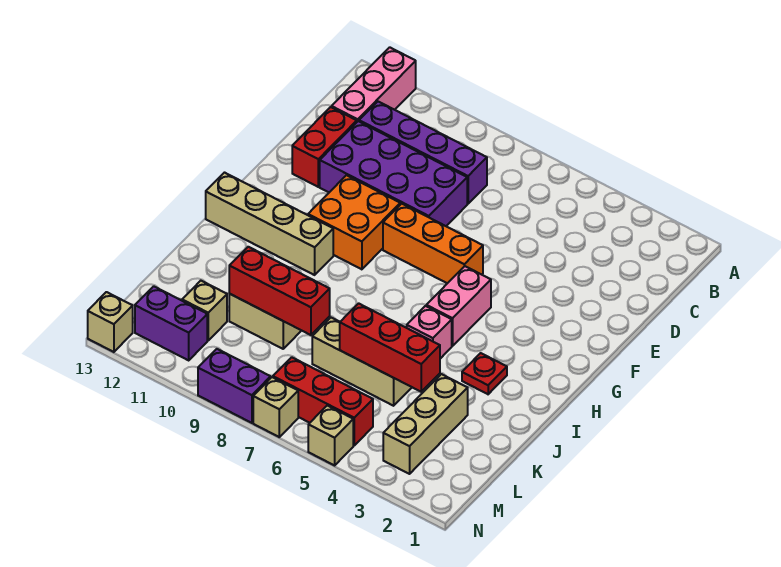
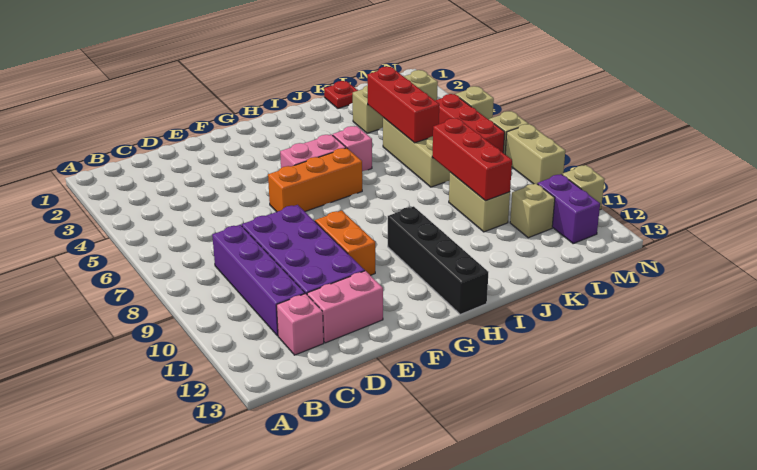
pink 1x3 brick [332,47,416,122] -> pink 1x1 brick [277,294,324,355]
red 1x2 brick [292,107,357,187] -> pink 1x2 brick [307,271,383,343]
orange 1x3 brick [383,204,483,283] -> orange 1x3 brick turned to [268,148,362,212]
orange 2x2 brick [308,175,400,269] -> orange 1x2 brick [315,210,375,275]
tan 1x4 brick [206,173,333,275] -> black 1x4 brick [388,206,488,314]
red 1x1 plate [462,353,507,394] -> red 1x1 plate moved to [324,81,358,108]
purple 1x2 brick [198,349,271,423] -> tan 1x2 brick [505,124,565,184]
tan 1x1 brick [88,292,133,352] -> tan 1x1 brick moved to [562,165,605,210]

